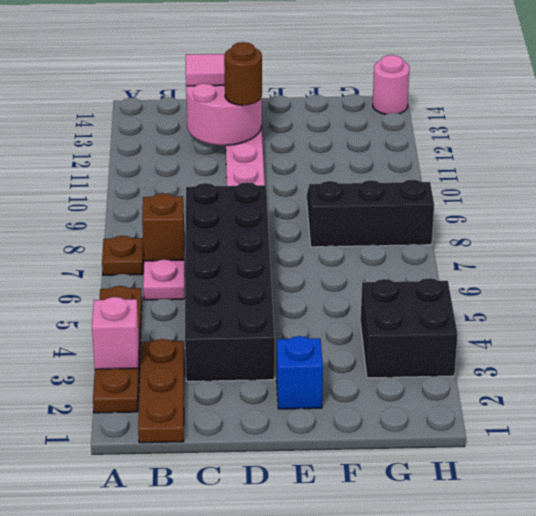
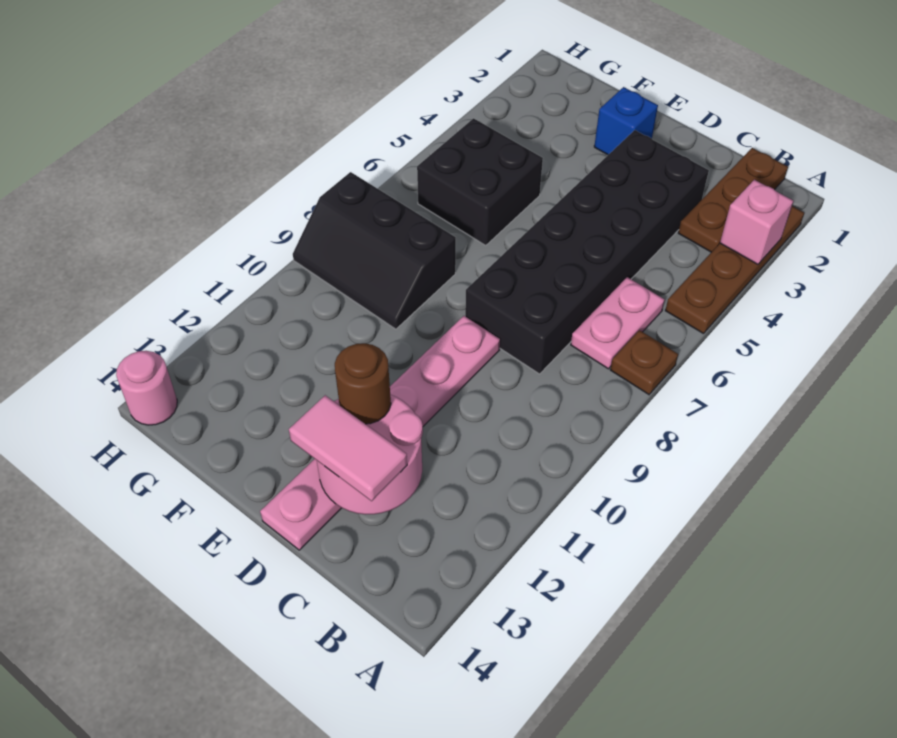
brown 1x1 brick [142,193,185,261] -> none
black 2x2 brick [361,278,458,378] -> black 2x2 brick moved to [417,118,543,245]

